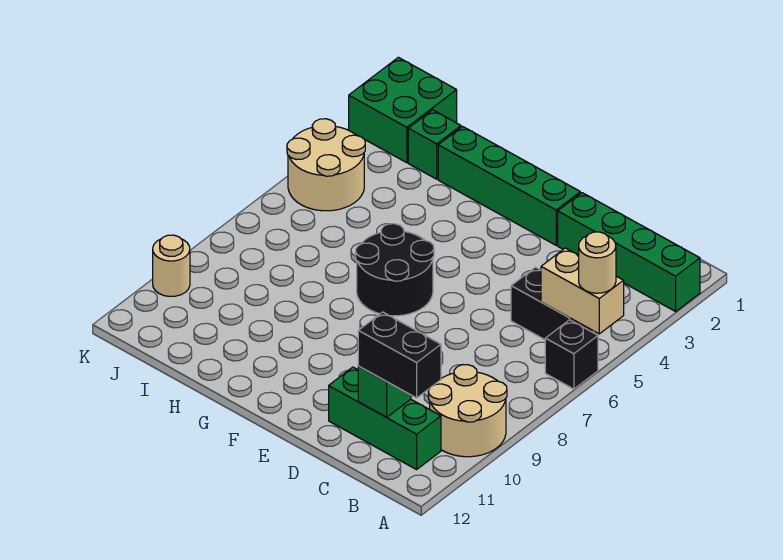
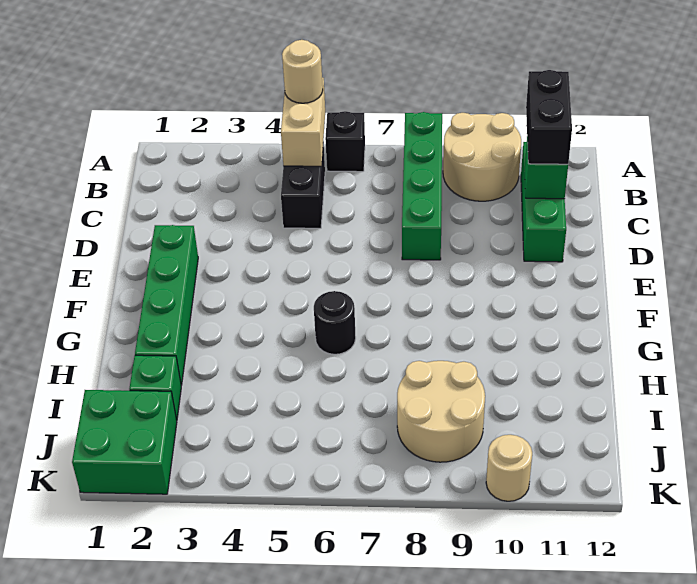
green 1x4 brick [558,193,700,311] -> green 1x4 brick moved to [402,112,442,260]
black 2x2 round brick [356,224,434,316] -> black 1x1 round brick [314,291,356,354]
tan 2x2 round brick [287,119,365,211] -> tan 2x2 round brick moved to [397,361,485,462]

